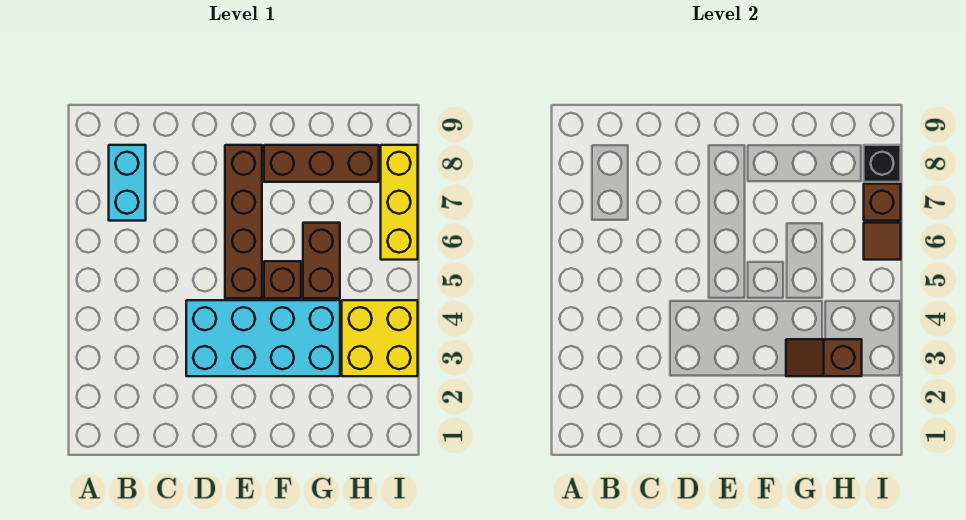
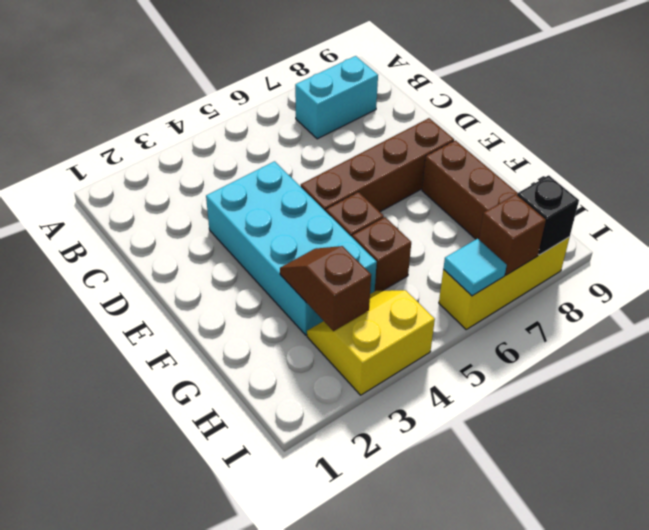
brown 1x2 brick [303,223,340,298] -> brown 1x1 brick [352,217,411,291]
yellow 2x2 brick [342,300,418,376] -> yellow 2x2 slope [307,290,435,395]
brown 1x1 tile [864,223,901,260] -> cyan 1x1 tile [443,239,507,296]

